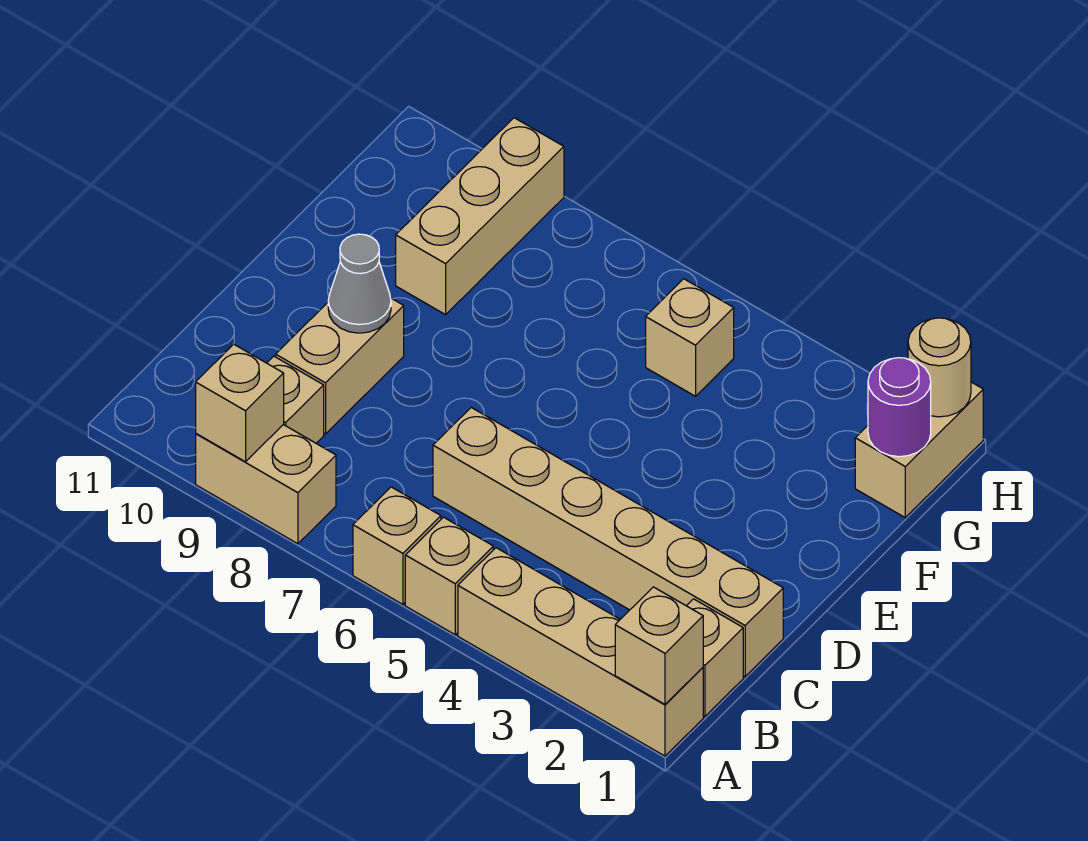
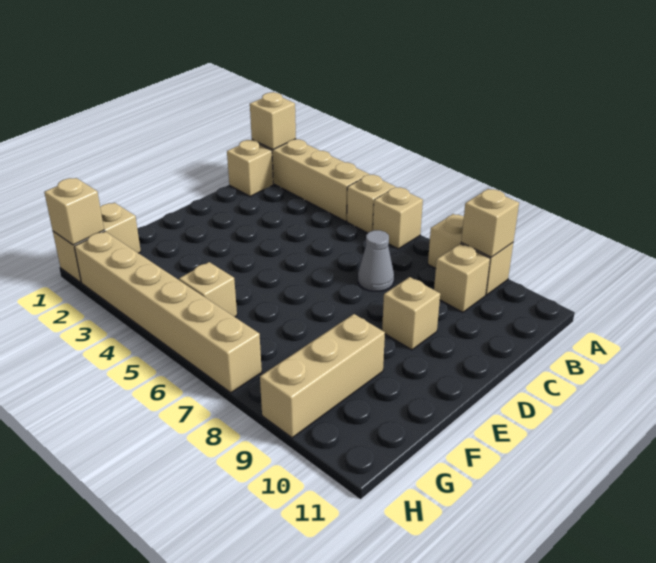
tan 1x6 brick [433,408,783,677] -> tan 1x6 brick moved to [74,231,262,393]
tan 1x2 brick [276,298,404,434] -> tan 1x1 brick [382,277,440,350]
grey 1x1 cone [328,234,391,333] -> grey 1x1 cone moved to [358,230,394,291]
purple 1x1 round brick [868,358,931,457] -> none
tan 1x1 round brick [908,318,971,417] -> tan 1x1 brick [44,178,104,245]

